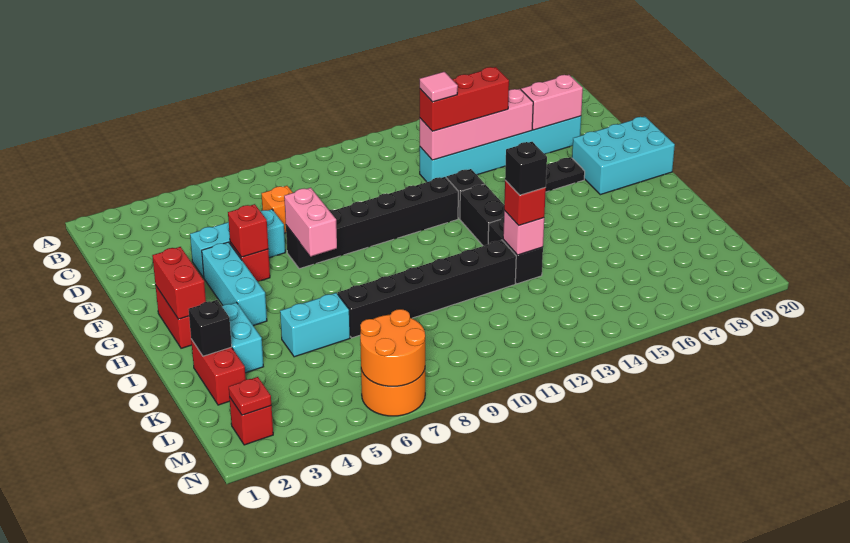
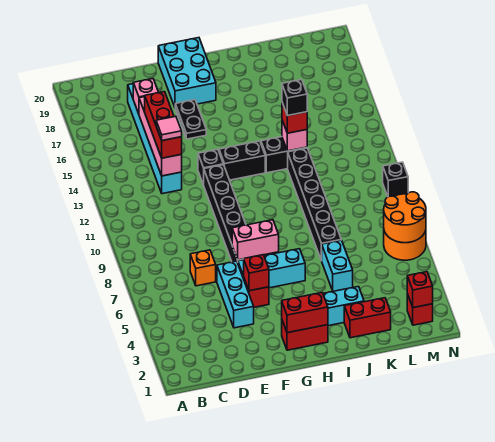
pink 1x2 brick [521,75,583,130] -> pink 1x1 brick [133,79,159,114]
cyan 1x3 brick [202,242,267,326] -> cyan 1x3 brick moved to [238,249,305,288]
black 1x1 brick [188,300,232,356] -> black 1x1 brick moved to [383,162,408,197]
red 1x1 plate [229,377,271,415] -> red 1x1 brick [407,272,433,308]

